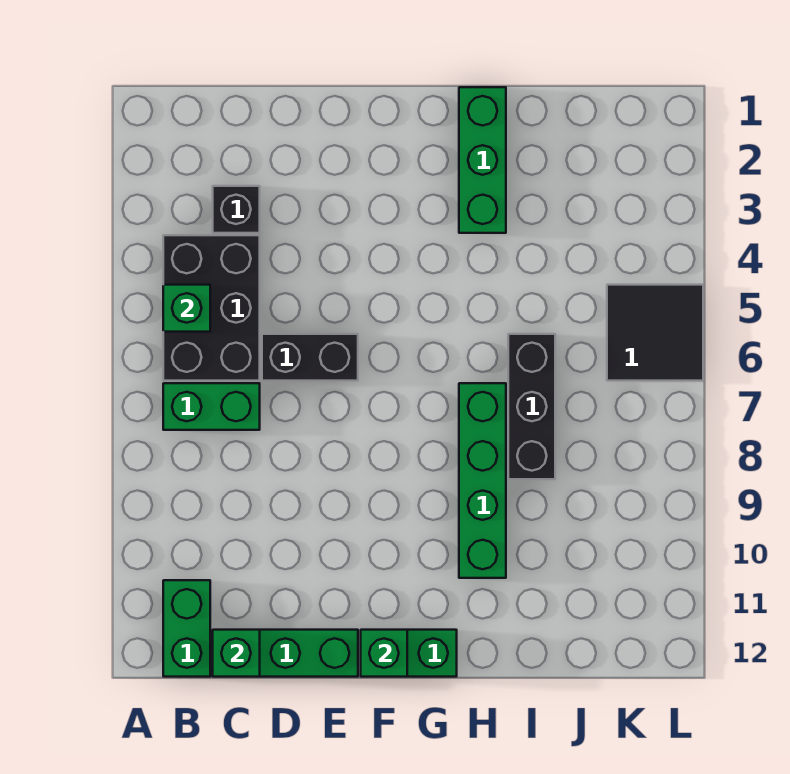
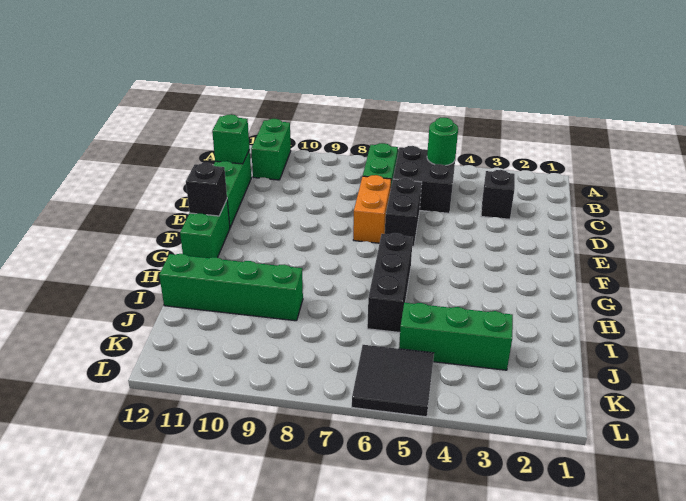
black 2x3 brick [163,235,260,381] -> black 2x2 brick [393,146,455,213]
green 1x1 brick [163,285,210,332] -> green 1x1 round brick [427,118,458,166]
green 1x2 brick [163,580,210,677] -> green 1x2 brick turned to [251,119,291,180]
none -> orange 1x2 brick [353,175,391,243]
green 1x1 brick [361,630,407,677] -> black 1x1 brick [186,163,227,216]
green 1x3 brick [459,87,506,233] -> green 1x3 brick moved to [399,303,513,370]
green 1x4 brick [459,383,506,578] -> green 1x4 brick moved to [159,254,303,321]
black 1x3 brick [508,334,555,479] -> black 1x3 brick turned to [367,233,413,333]

